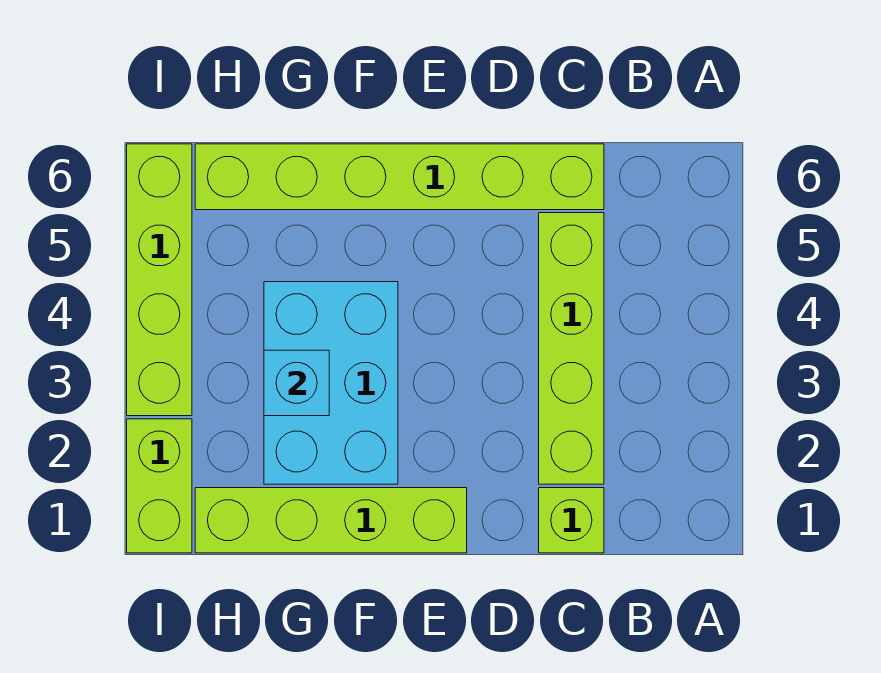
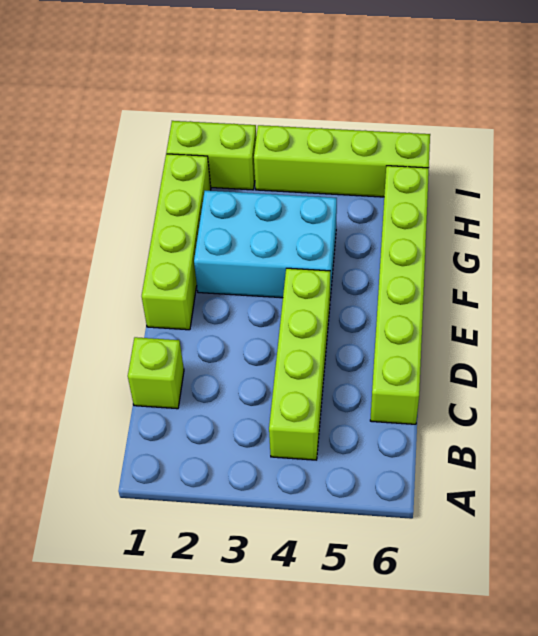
lime 1x4 brick [539,213,604,484] -> lime 1x4 brick turned to [269,268,330,460]
cyan 1x1 brick [264,350,329,416] -> none

